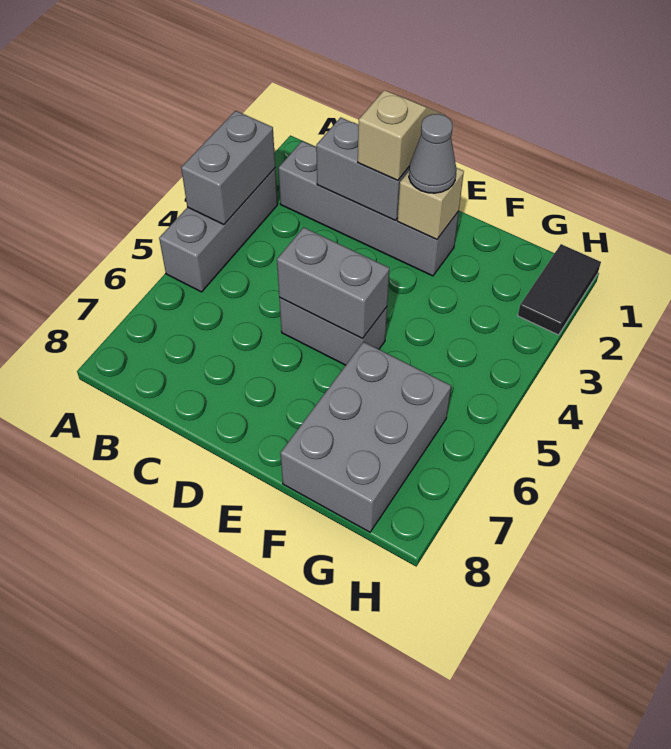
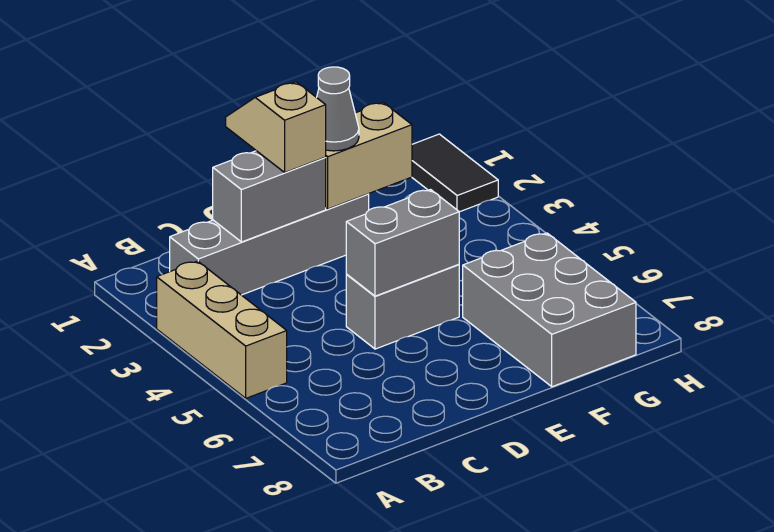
grey 1x3 brick [159,168,278,292] -> tan 1x3 brick [157,261,287,398]
grey 1x2 brick [181,111,275,225] -> none
tan 1x1 brick [397,168,464,240] -> tan 1x2 brick [325,102,412,209]

